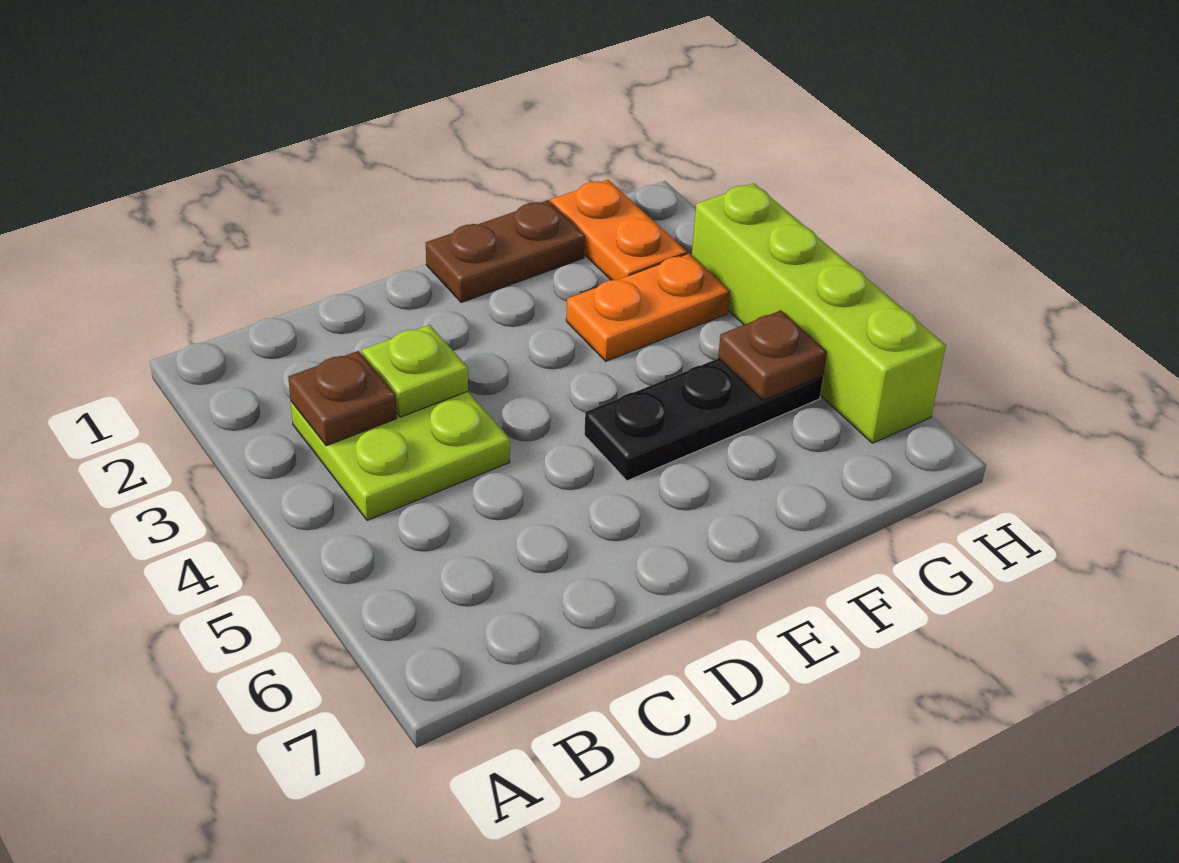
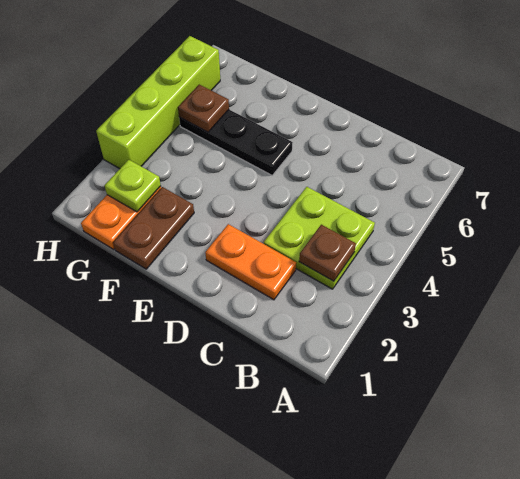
lime 1x1 plate [362,325,468,417] -> lime 1x1 plate moved to [105,160,161,212]
brown 1x2 plate [426,200,585,303] -> brown 1x2 plate turned to [113,187,194,269]
orange 1x2 plate [566,254,730,361] -> orange 1x2 plate moved to [205,224,296,300]

